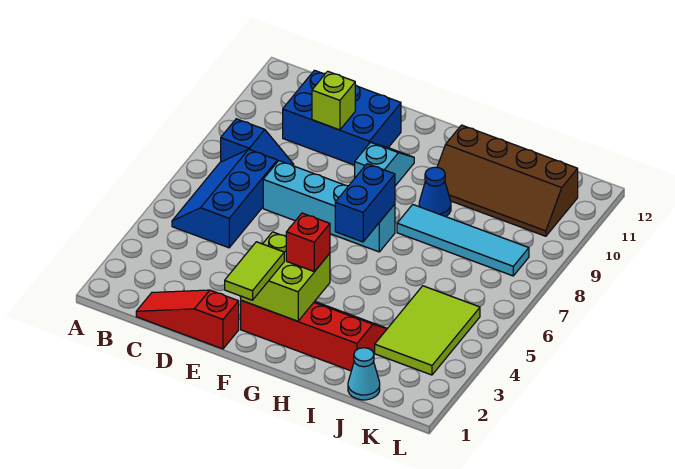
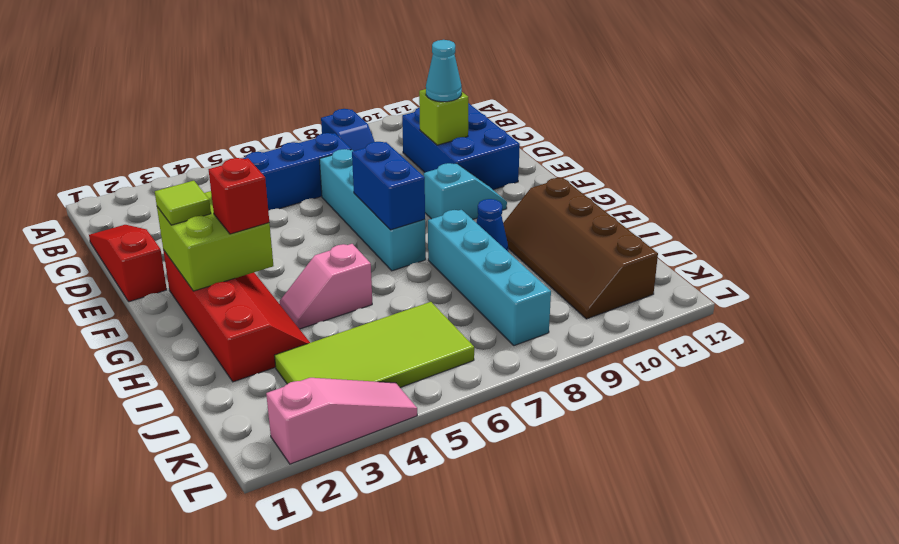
lime 1x2 tile [225,242,284,300] -> lime 1x1 tile [155,181,211,225]
blue 1x2 brick [335,164,395,242] -> blue 1x2 brick turned to [352,142,425,230]
none -> pink 1x2 slope [280,244,372,329]
cyan 1x4 tile [397,205,529,276] -> cyan 1x4 brick [428,210,551,346]
cyan 1x1 cone [348,348,380,400] -> cyan 1x1 cone moved to [426,40,462,102]
lime 2x3 tile [375,286,480,375] -> lime 2x4 tile [275,302,474,387]
none -> pink 1x3 slope [266,378,417,464]

